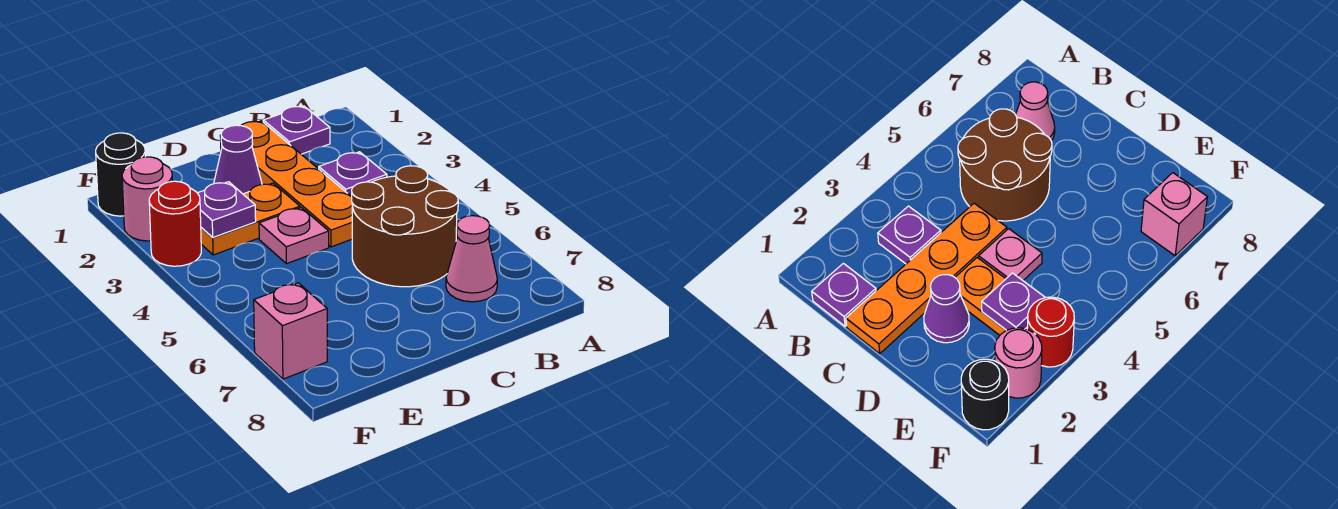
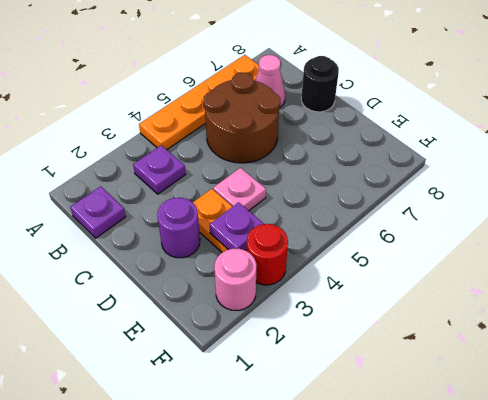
orange 1x4 plate [220,121,352,247] -> orange 1x4 plate moved to [139,55,259,150]
purple 1x1 cone [214,125,262,194] -> purple 1x1 round brick [157,198,200,258]
black 1x1 round brick [96,133,145,216] -> black 1x1 round brick moved to [301,56,339,112]
pink 1x1 brick [254,283,327,379] -> none

